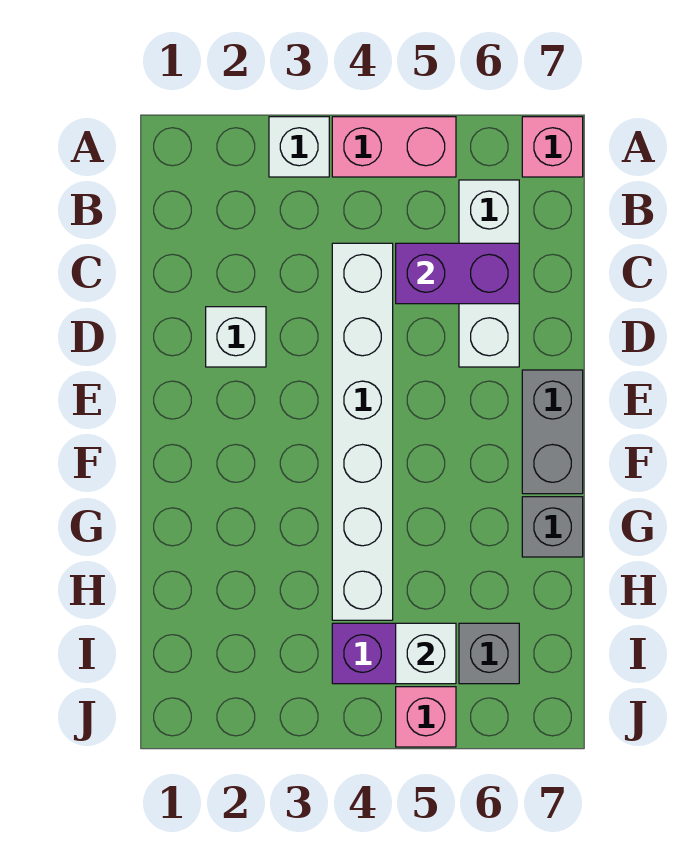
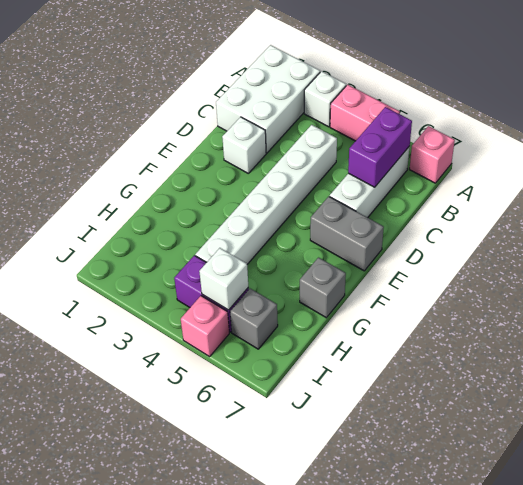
none -> white 2x3 brick [216,45,320,153]
purple 1x2 brick [396,243,519,304] -> purple 1x2 brick turned to [348,107,412,187]
grey 1x2 brick [522,370,583,494] -> grey 1x2 brick turned to [310,196,384,271]

